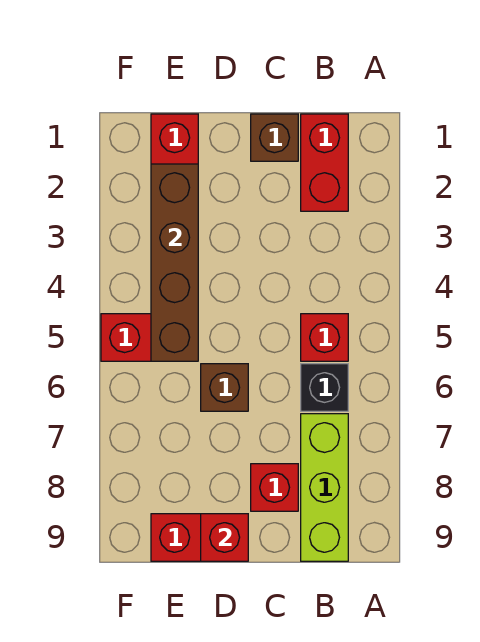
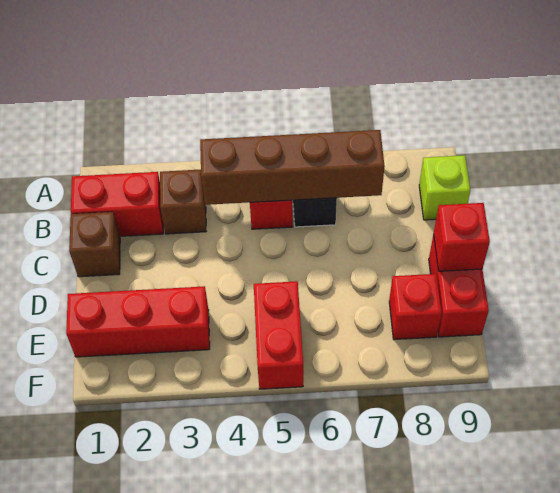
lime 1x3 brick [301,414,348,561] -> lime 1x1 brick [419,155,470,220]
red 1x1 brick [251,464,298,511] -> red 1x1 brick moved to [389,274,442,340]
brown 1x1 brick [201,364,248,411] -> brown 1x1 brick moved to [160,170,206,234]
brown 1x4 brick [151,164,198,361] -> brown 1x4 brick moved to [200,130,385,205]

